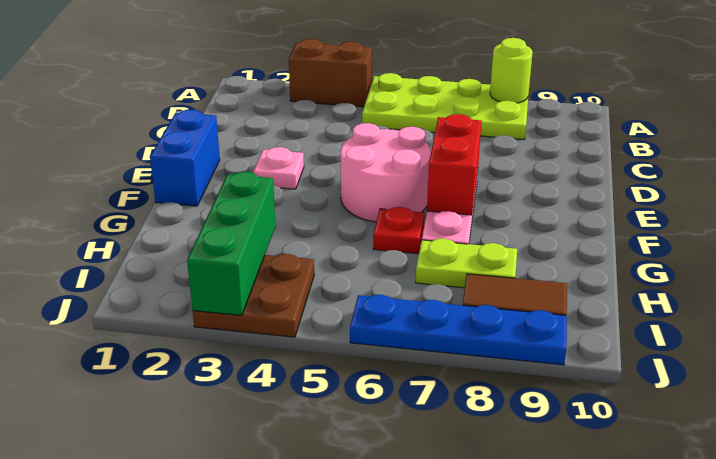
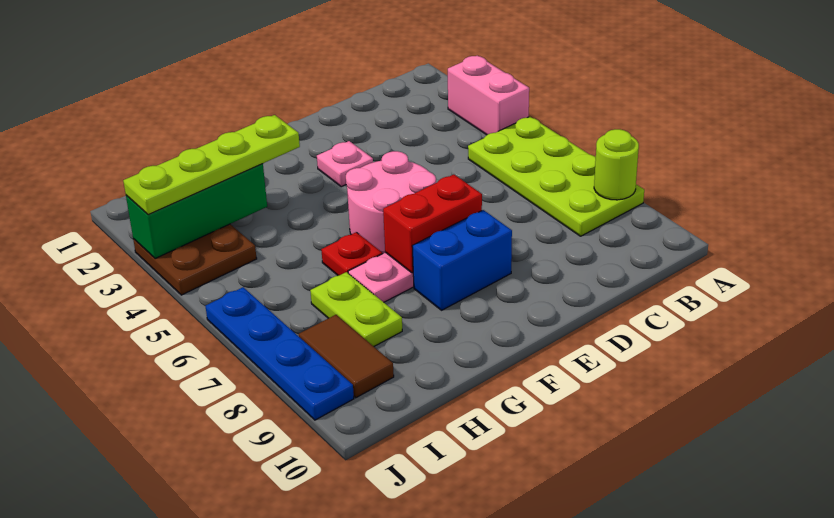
brown 1x2 brick [289,39,372,107] -> pink 1x2 brick [448,55,529,135]
blue 1x2 brick [150,109,220,206] -> blue 1x2 brick moved to [412,210,512,310]
none -> lime 1x4 plate [123,115,300,215]

